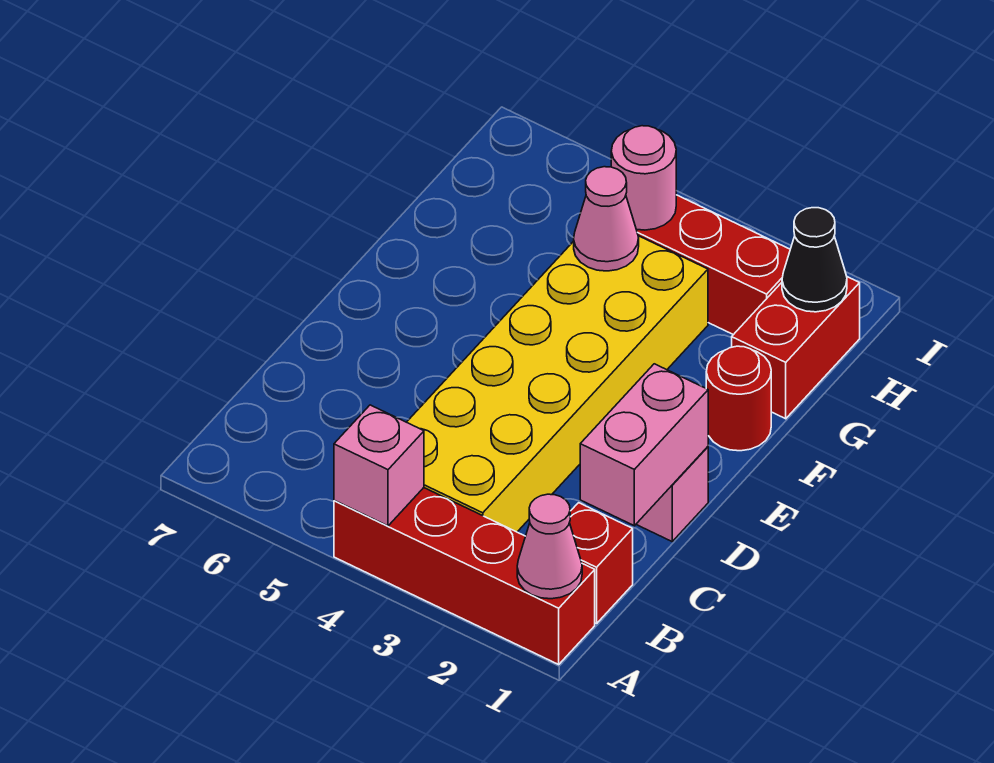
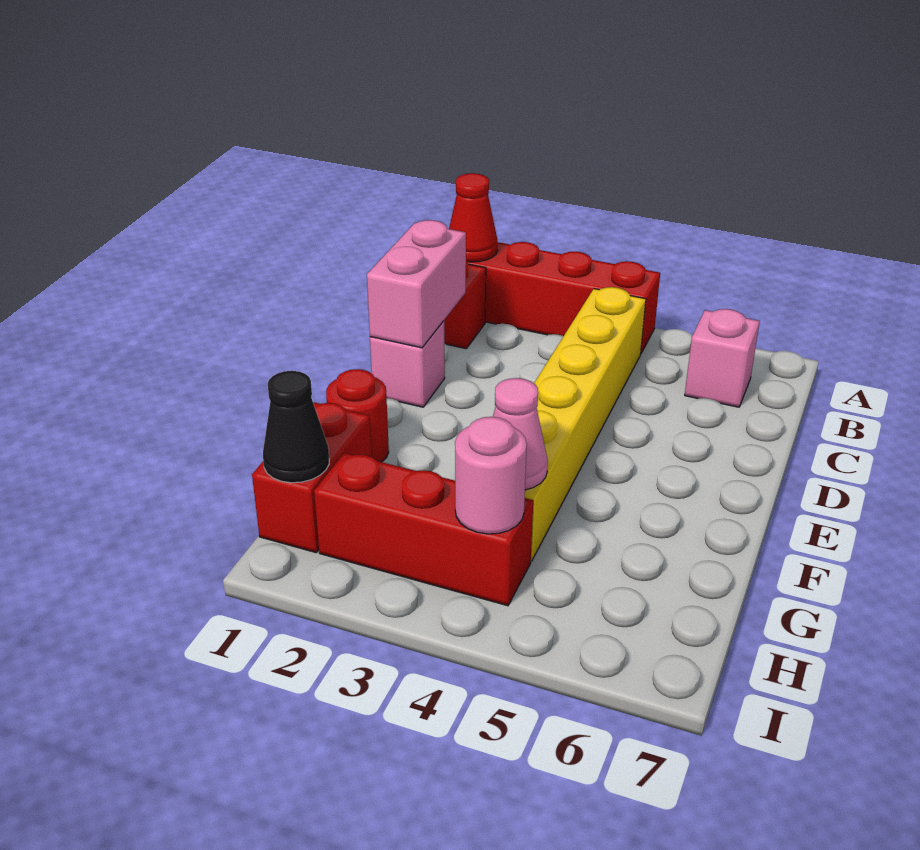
pink 1x1 cone [517,494,582,599] -> red 1x1 cone [449,173,498,262]
pink 1x1 brick [334,405,424,526] -> pink 1x1 brick moved to [685,309,760,407]
yellow 2x6 brick [407,236,708,532] -> yellow 1x6 brick [525,287,646,561]

